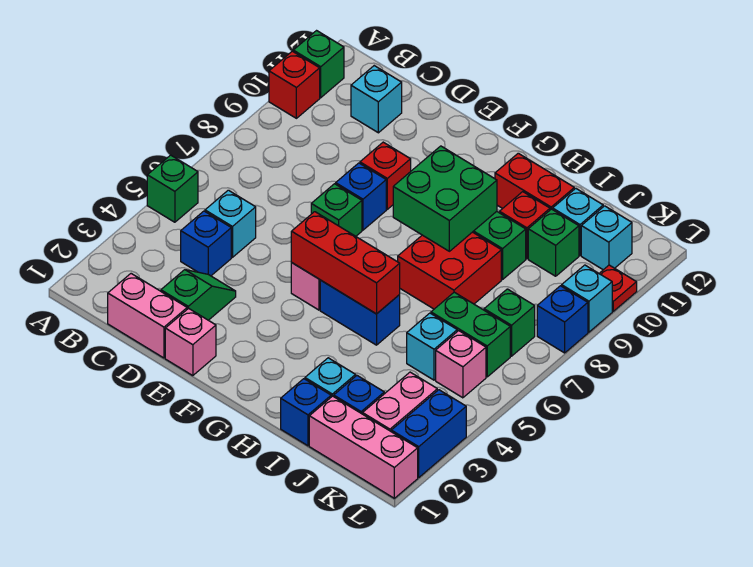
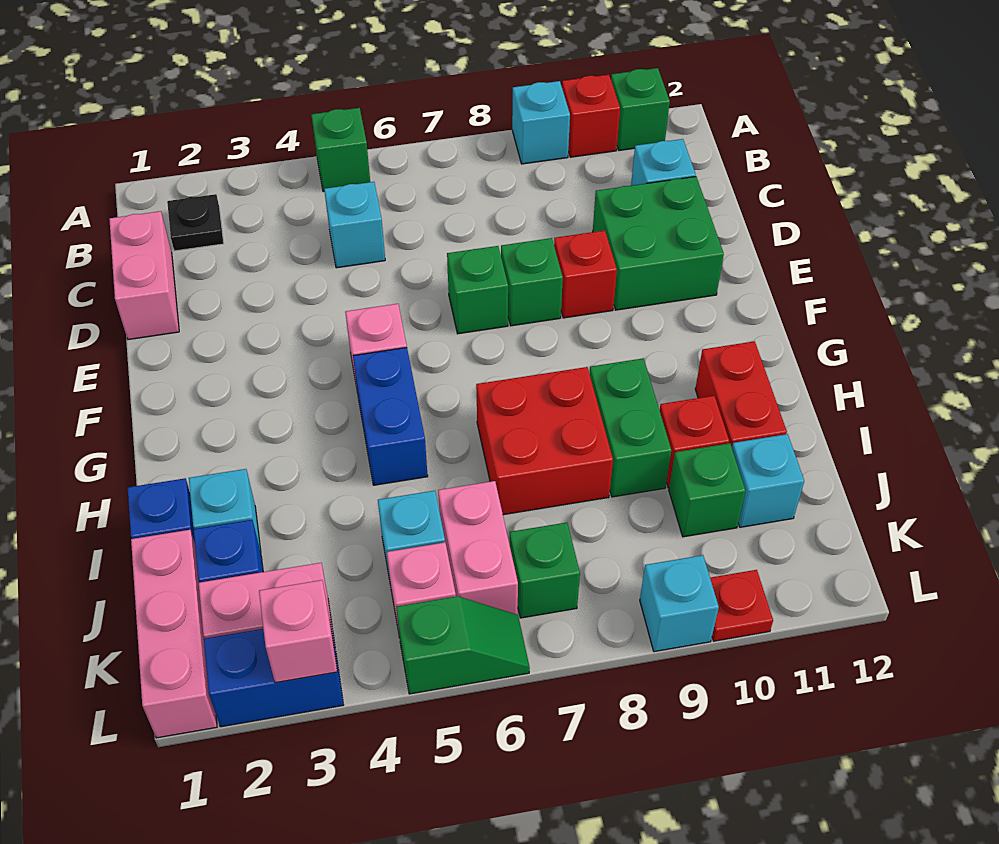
none -> black 1x1 plate [167,194,224,251]
blue 1x1 brick [181,211,231,276] -> none
green 1x2 slope [161,270,236,320] -> green 1x2 slope moved to [396,596,530,694]
pink 1x1 brick [165,308,216,376] -> pink 1x1 brick moved to [259,580,337,683]
blue 1x1 brick [336,163,386,230] -> green 1x1 brick [501,238,563,326]
red 1x3 brick [291,212,400,314] -> none
green 2x2 brick [393,146,497,251] -> green 2x2 brick moved to [593,177,724,310]
green 1x2 brick [431,292,510,377] -> pink 1x2 brick [438,481,518,614]
cyan 1x1 brick [581,206,632,270] -> cyan 1x1 brick moved to [512,81,570,164]
blue 1x1 brick [537,286,588,353] -> none

